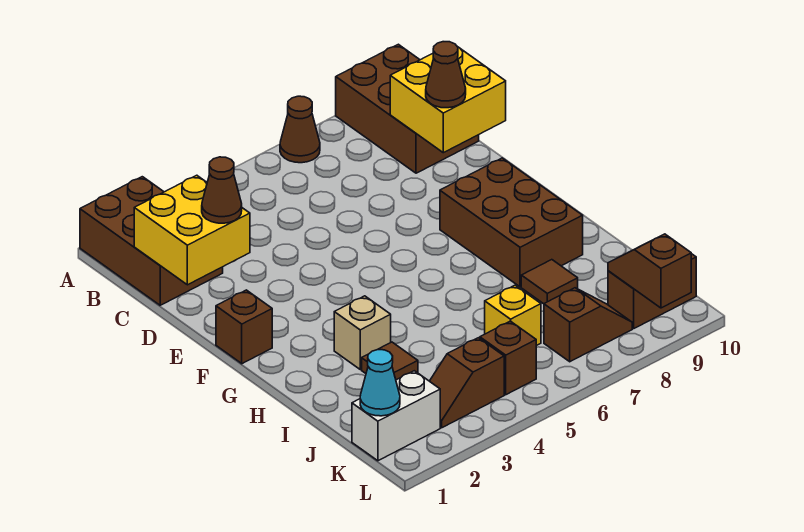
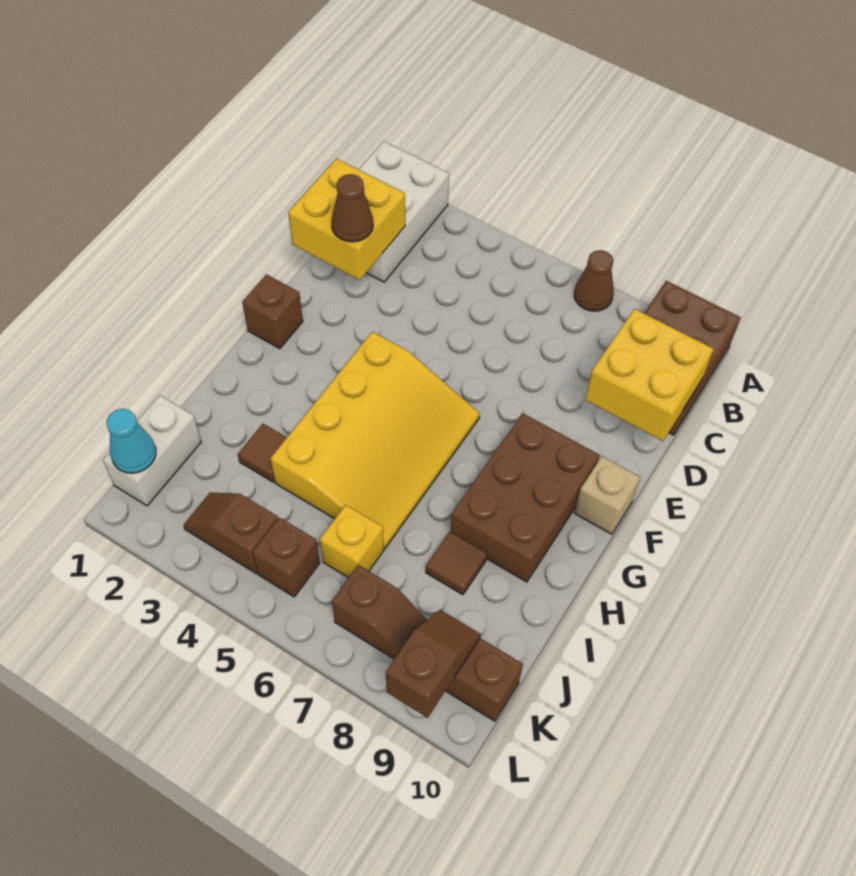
brown 2x3 brick [80,177,223,305] -> white 2x3 brick [359,141,449,282]
brown 1x1 cone [426,42,466,108] -> none
none -> yellow 3x4 slope [270,332,480,548]
tan 1x1 brick [334,296,391,369] -> tan 1x1 brick moved to [574,456,640,534]
white 1x2 brick [352,371,440,461] -> white 1x2 brick turned to [103,396,201,506]

